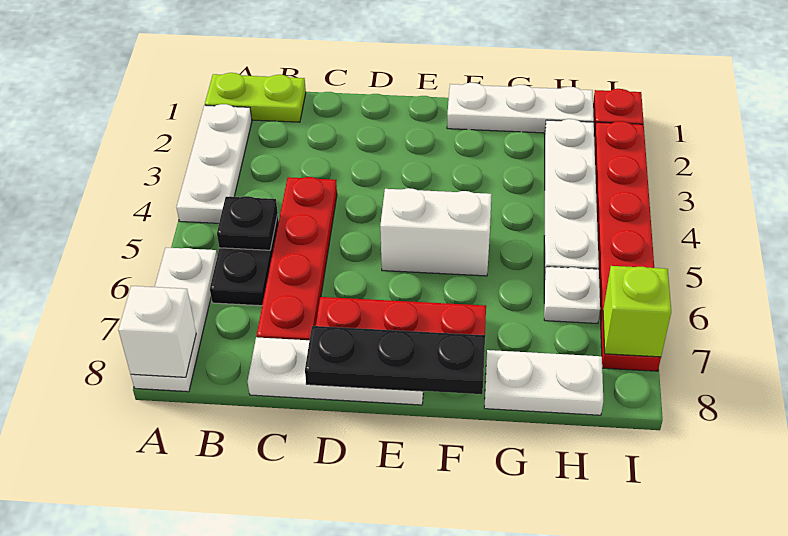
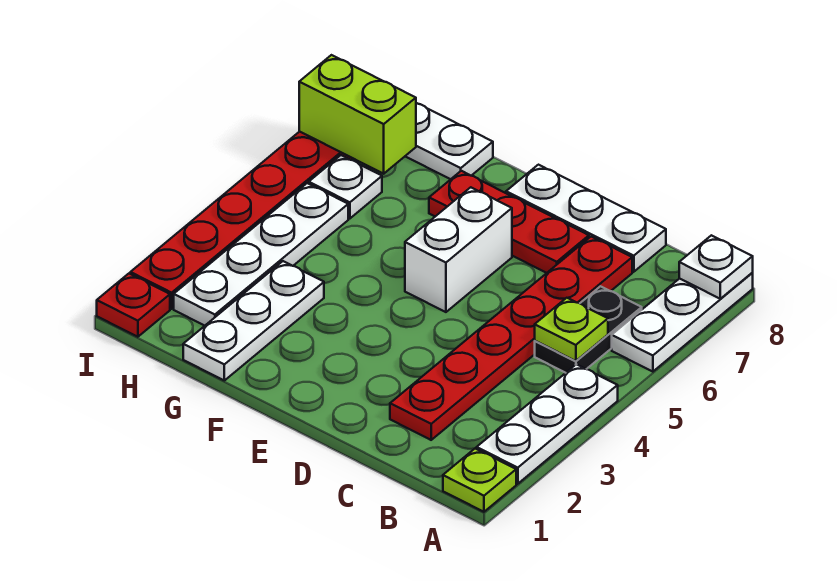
lime 1x2 plate [205,73,306,122] -> lime 1x1 plate [443,448,516,512]
white 1x1 brick [118,286,196,377] -> white 1x1 plate [679,235,753,299]
black 1x1 plate [217,196,278,250] -> lime 1x1 plate [535,298,608,361]
red 1x4 plate [257,177,337,340] -> red 1x6 plate [390,237,632,440]
black 1x3 plate [305,326,485,394] -> none
white 1x2 brick [380,188,492,276] -> white 1x2 brick turned to [405,187,512,312]
white 1x3 plate [447,83,594,133] -> white 1x3 plate turned to [183,261,324,380]
lime 1x1 brick [603,266,671,357] -> lime 1x2 brick [299,55,416,174]

